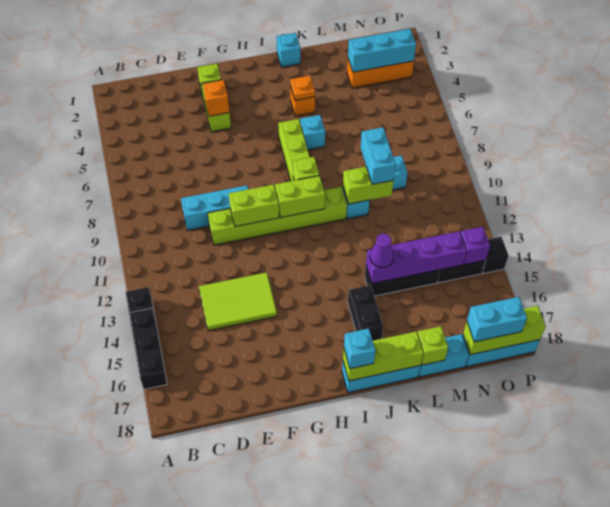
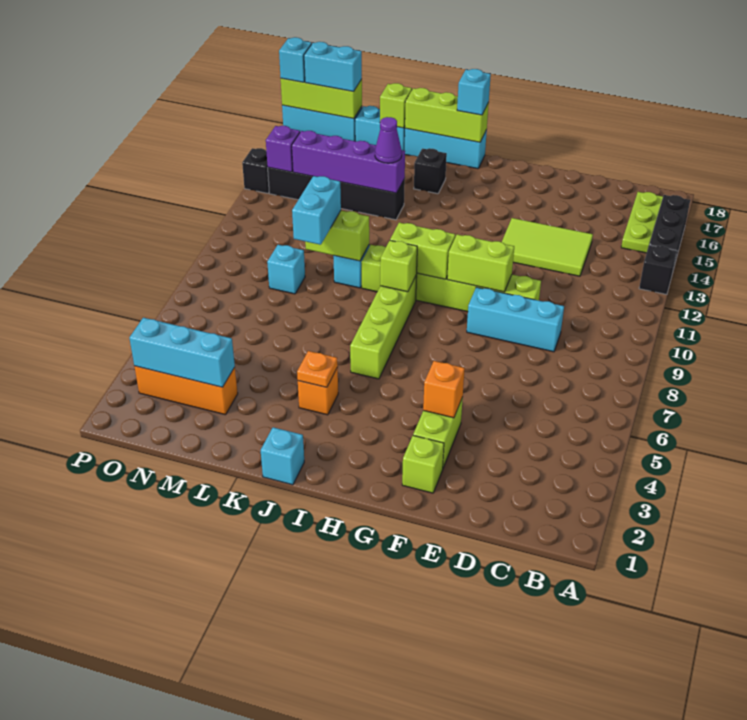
none -> lime 1x3 plate [621,192,663,253]
cyan 1x1 brick [300,115,325,150] -> cyan 1x1 brick moved to [279,37,312,82]
black 1x2 brick [348,285,383,341] -> black 1x1 brick [414,148,447,194]

